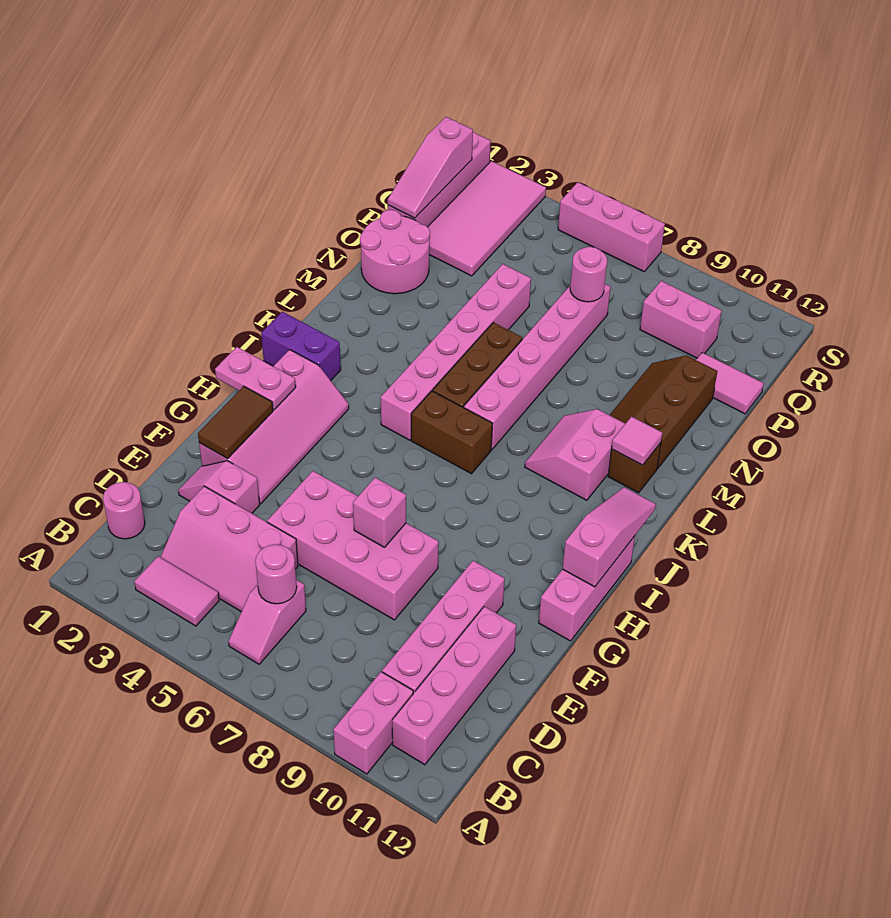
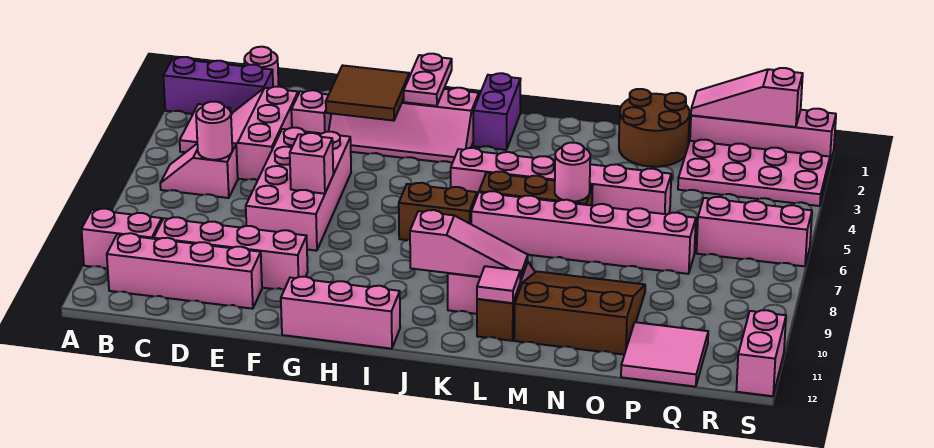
none -> purple 1x3 brick [163,57,273,115]
brown 1x2 tile [198,386,273,459] -> brown 2x2 tile [326,65,410,121]
pink 1x3 slope [563,487,656,587] -> pink 1x3 slope moved to [410,210,528,281]
brown 1x2 brick [411,391,493,474] -> brown 1x2 brick turned to [399,183,477,240]
brown 2x3 slope [610,355,717,468] -> brown 3x3 slope [514,271,645,355]
pink 2x2 round brick [360,210,430,294] -> brown 2x2 round brick [619,89,690,167]
pink 2x4 tile [428,161,546,276] -> pink 2x4 plate [678,140,830,206]
pink 1x1 round brick [570,247,607,302] -> pink 1x1 round brick moved to [555,143,590,202]
pink 1x2 tile [696,353,764,414] -> pink 2x2 tile [621,322,708,387]
pink 1x2 brick [640,281,722,358] -> pink 1x2 brick moved to [736,310,786,396]
pink 1x3 brick [558,182,665,271] -> pink 1x3 brick turned to [697,197,812,266]

